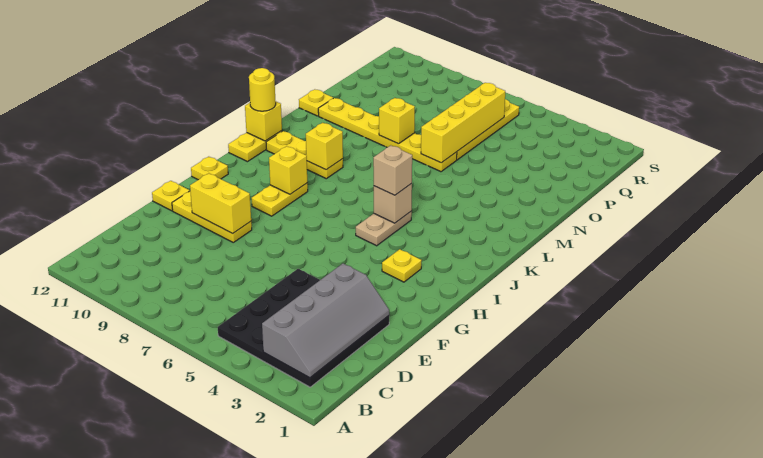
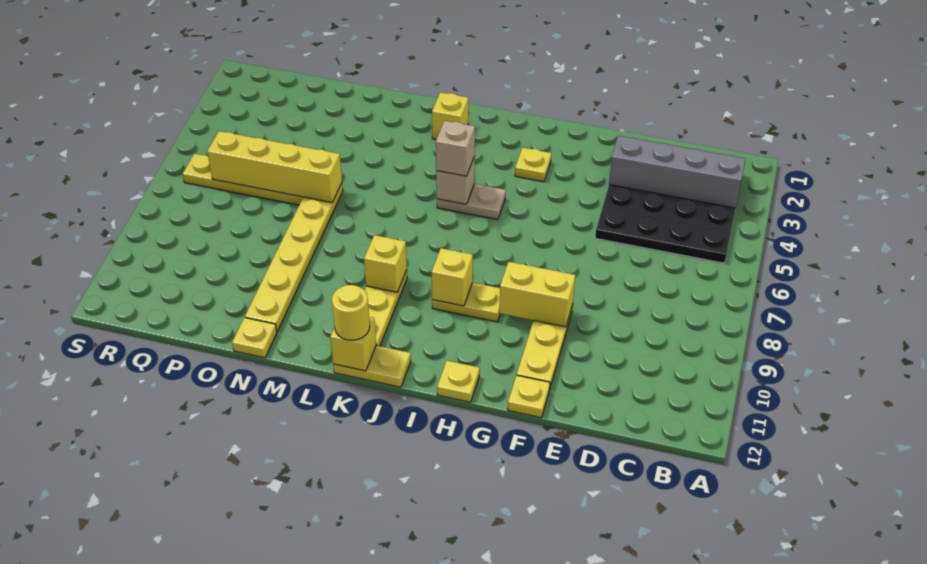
yellow 1x2 brick [190,173,251,233] -> yellow 1x2 brick turned to [499,262,575,327]
yellow 1x1 brick [379,98,415,144] -> yellow 1x1 brick moved to [432,92,468,139]

